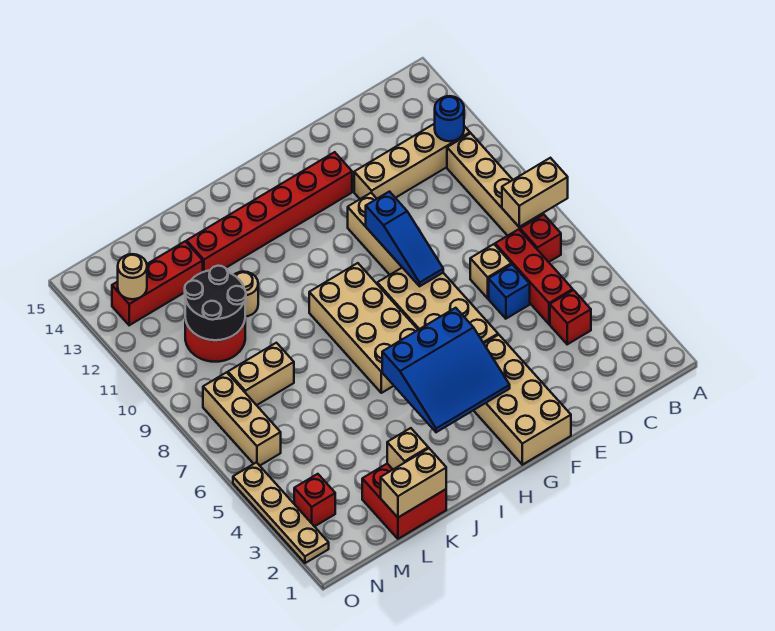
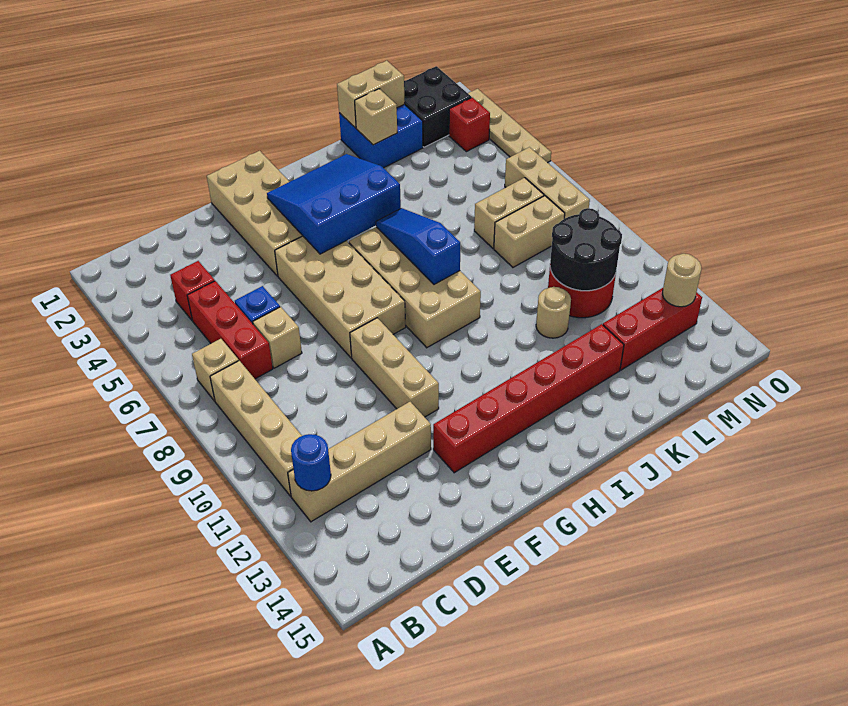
tan 1x2 brick [502,158,568,227] -> tan 1x2 brick moved to [474,178,544,248]
red 1x1 brick [520,214,561,262] -> tan 1x1 brick [192,339,239,401]
blue 1x3 slope [366,192,443,286] -> blue 1x3 slope moved to [376,208,460,284]
red 2x2 brick [362,464,446,539] -> blue 2x2 brick [339,104,423,168]
none -> black 2x2 brick [404,66,472,147]

